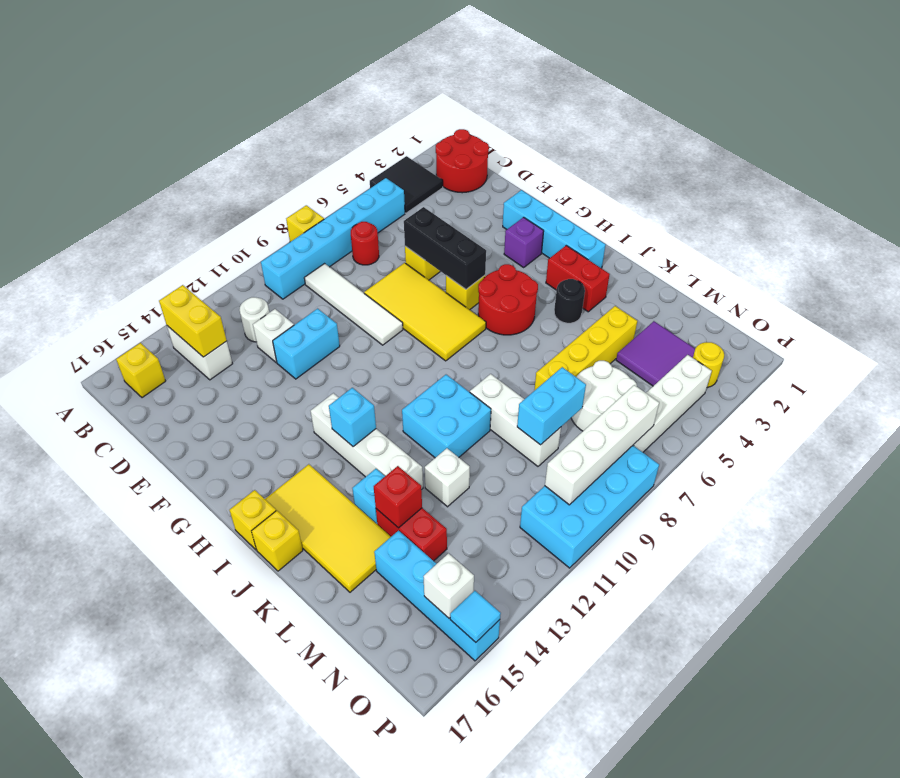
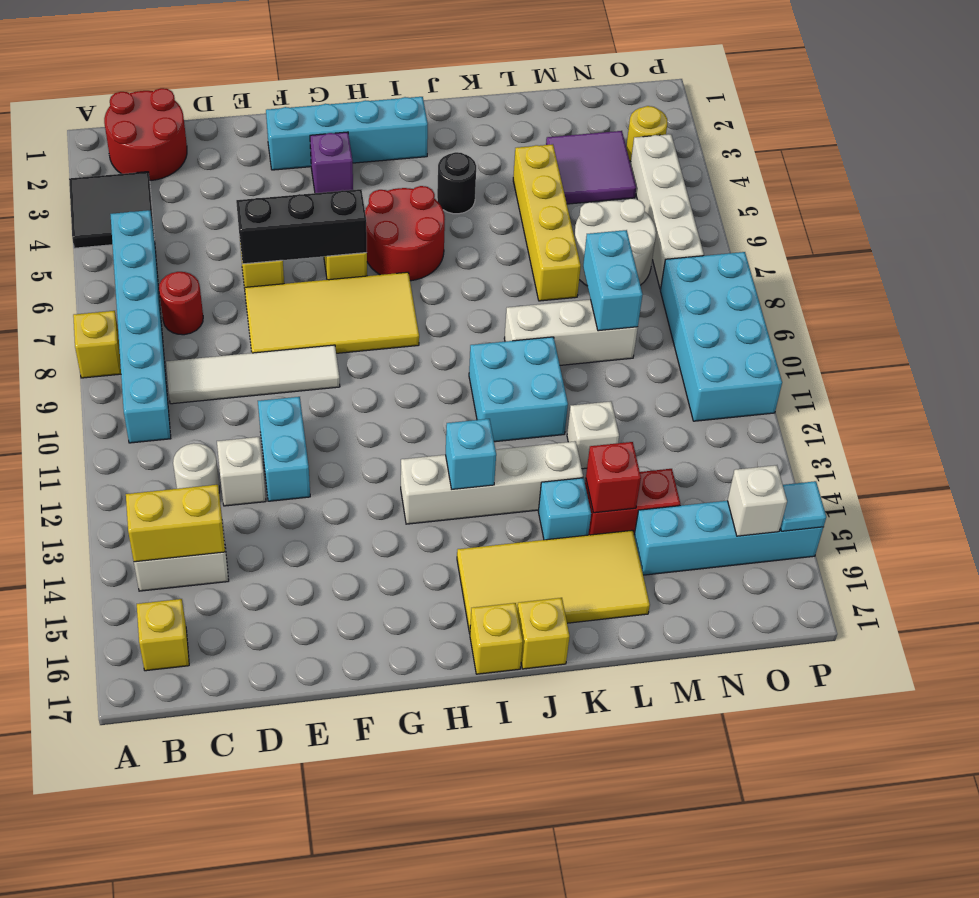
red 1x2 brick [546,245,610,312] -> none
white 1x4 brick [545,385,659,505] -> none

